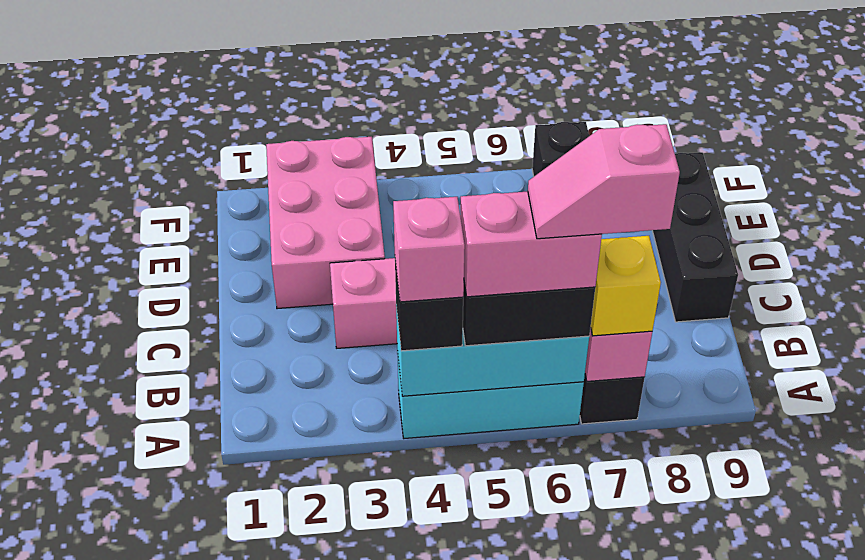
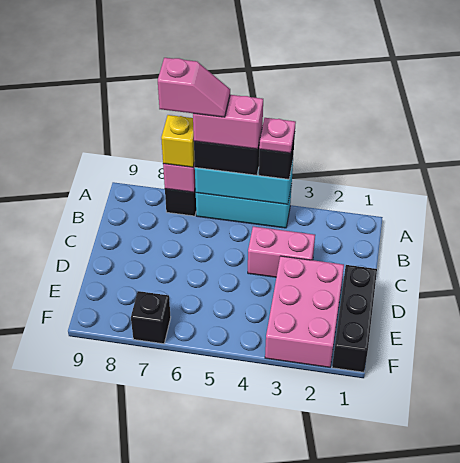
pink 1x1 brick [393,197,465,302] -> pink 1x1 plate [259,118,296,153]
black 1x3 brick [652,152,738,322] -> black 1x3 brick moved to [332,265,377,372]

